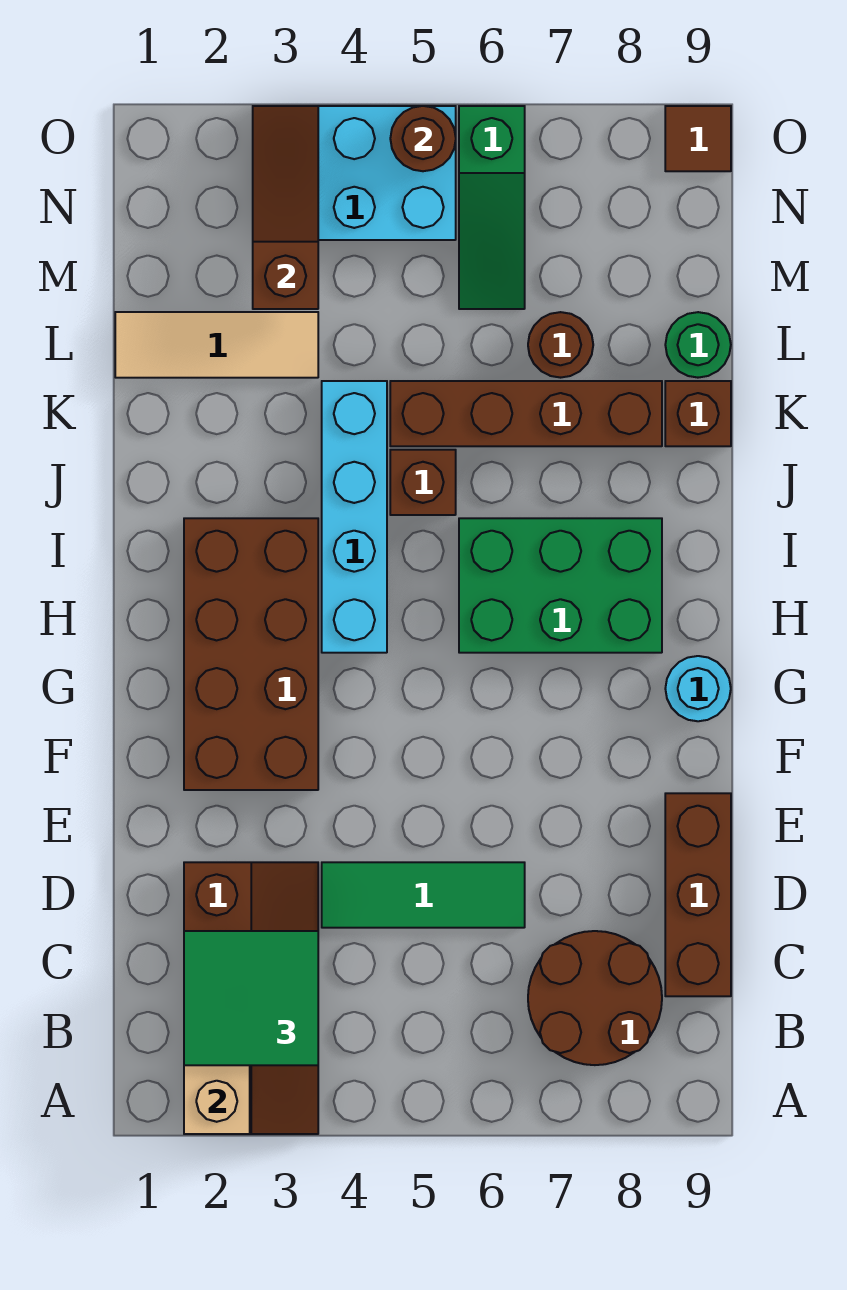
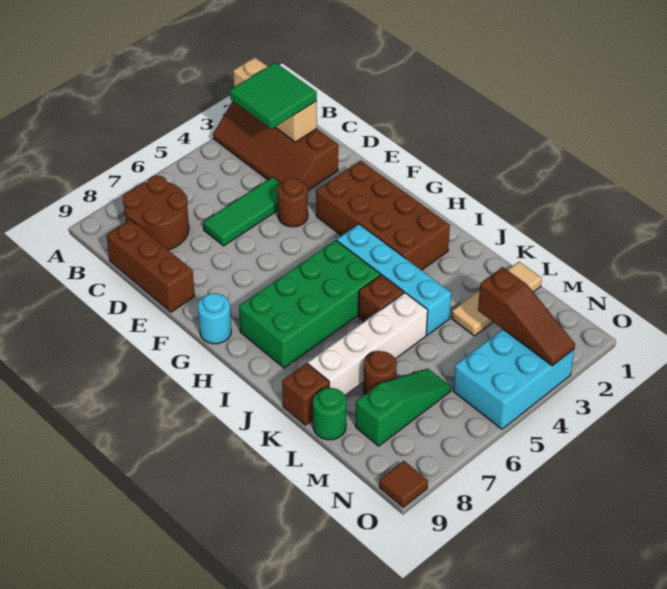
green 2x3 brick [459,518,662,653] -> green 2x4 brick [239,240,380,368]
brown 1x4 brick [390,381,662,446] -> white 1x4 brick [308,293,428,396]
green 1x3 slope [459,106,525,309] -> green 1x3 slope turned to [356,369,451,446]
brown 1x1 round brick [390,106,456,171] -> brown 1x1 round brick moved to [277,178,308,227]

